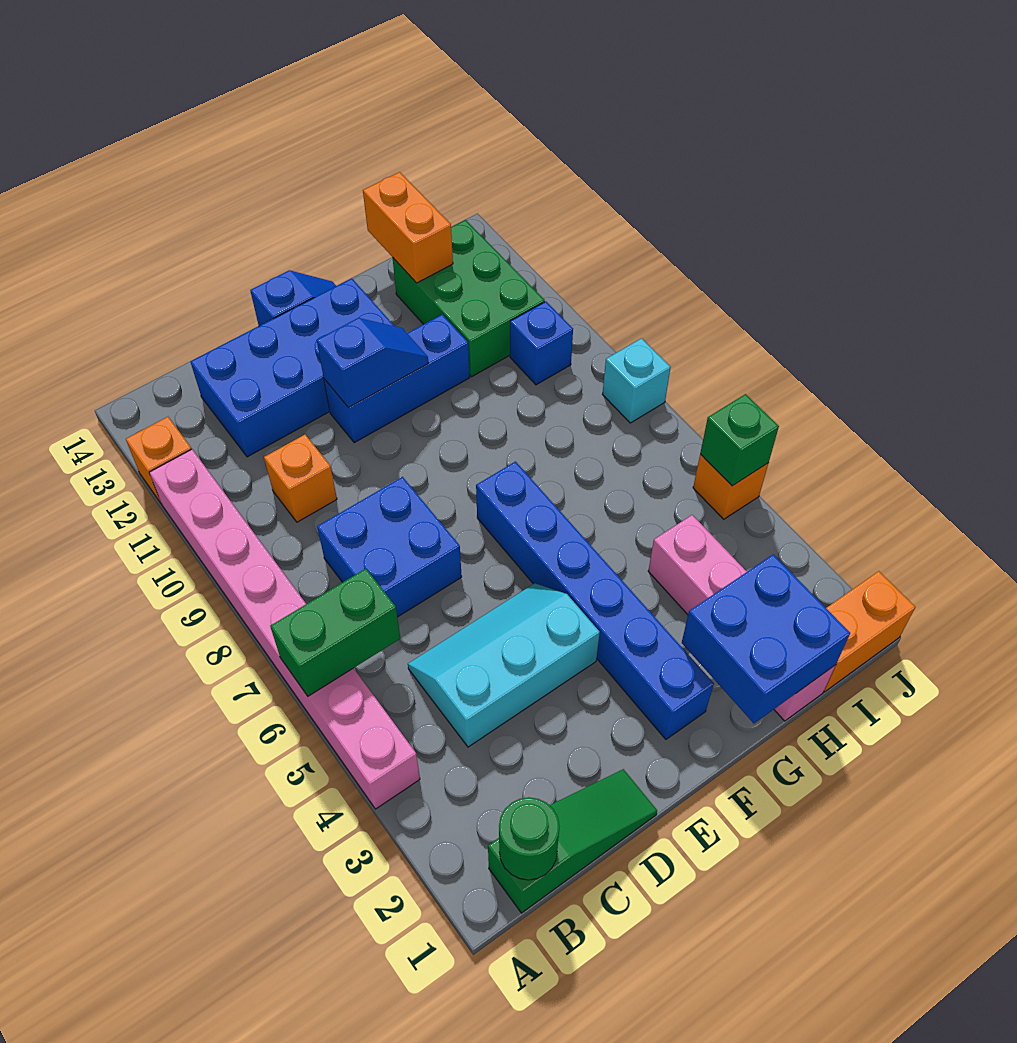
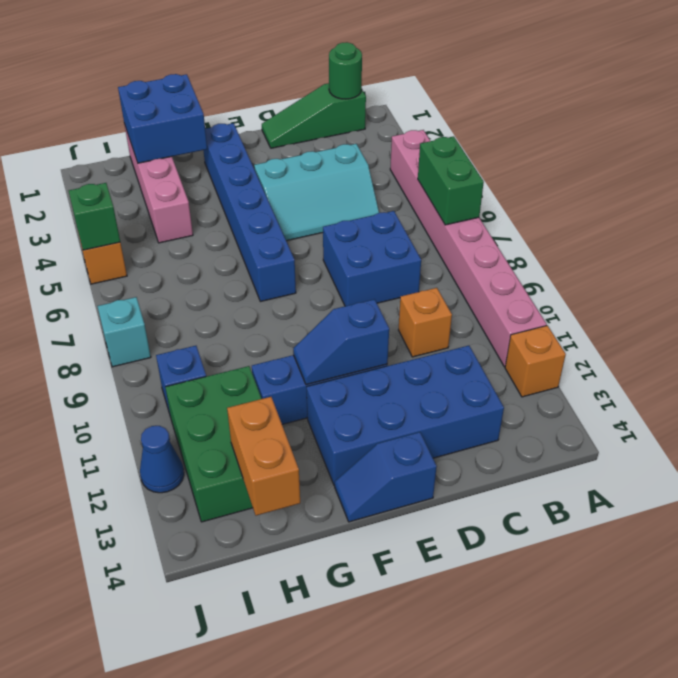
green 1x2 brick [270,569,400,696] -> green 1x2 brick turned to [418,136,484,225]
orange 1x2 brick [824,571,915,692] -> none
none -> blue 1x1 cone [140,426,184,493]

